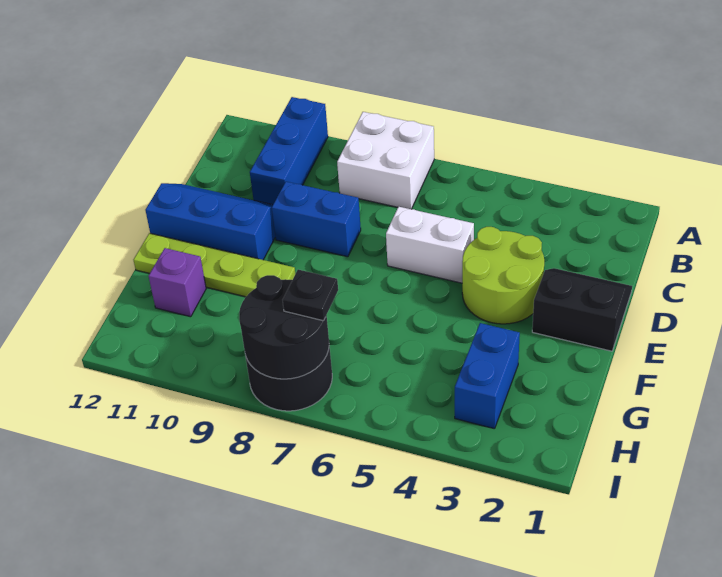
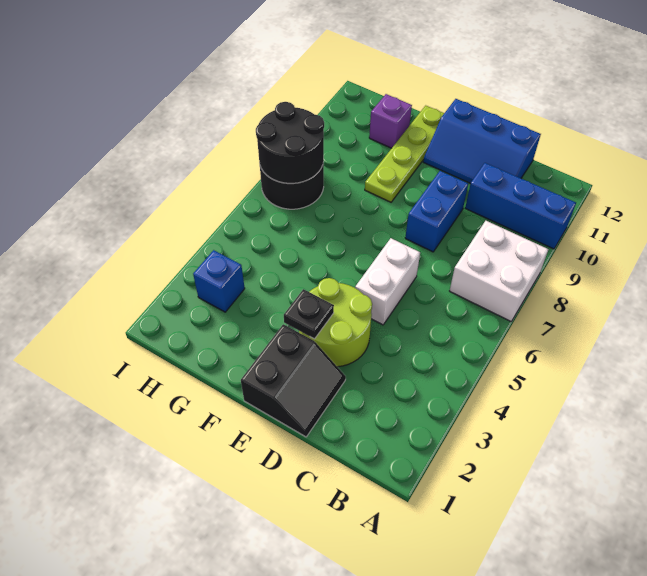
blue 2x3 slope [145,183,275,260] -> blue 2x3 slope turned to [423,99,541,183]
blue 1x2 brick [455,323,520,429] -> blue 1x1 brick [193,250,245,312]
black 1x1 plate [283,270,338,321] -> black 1x1 plate moved to [284,289,334,339]

